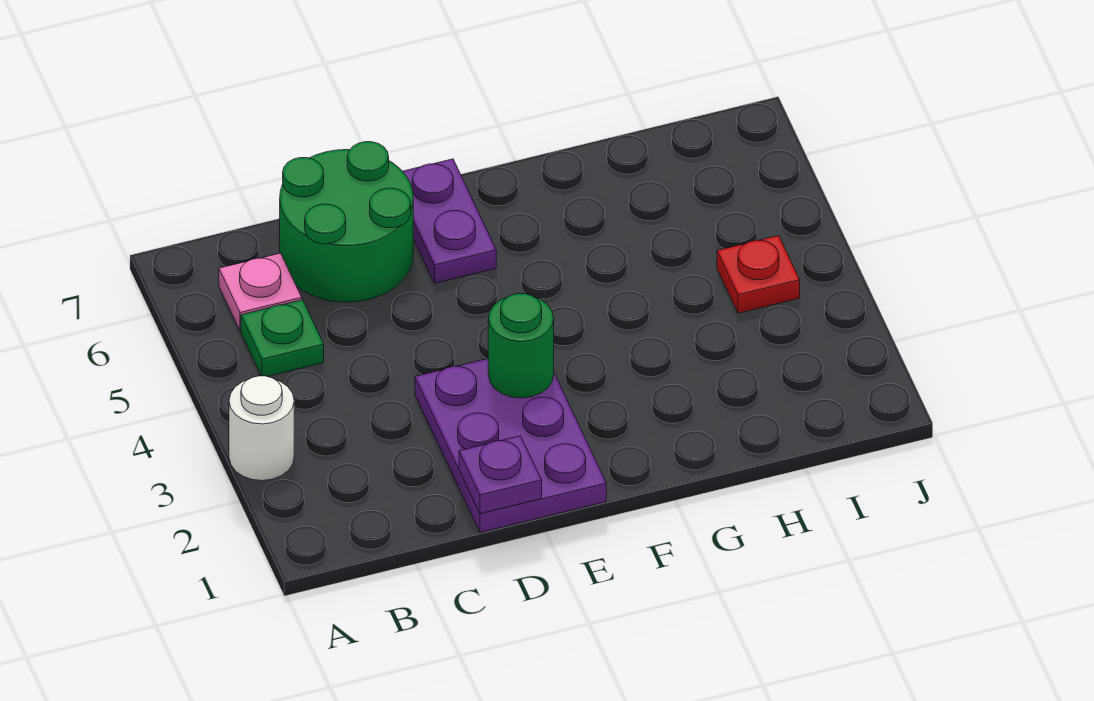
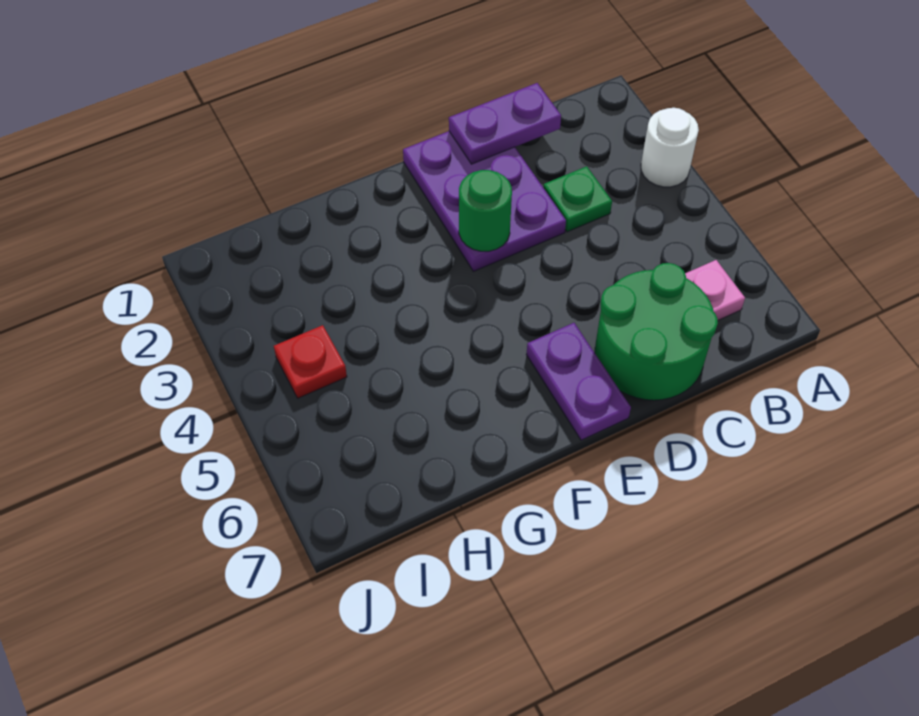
green 1x1 plate [241,300,324,376] -> green 1x1 plate moved to [543,166,612,232]
purple 1x1 plate [459,436,542,514] -> purple 1x2 plate [449,83,561,164]

